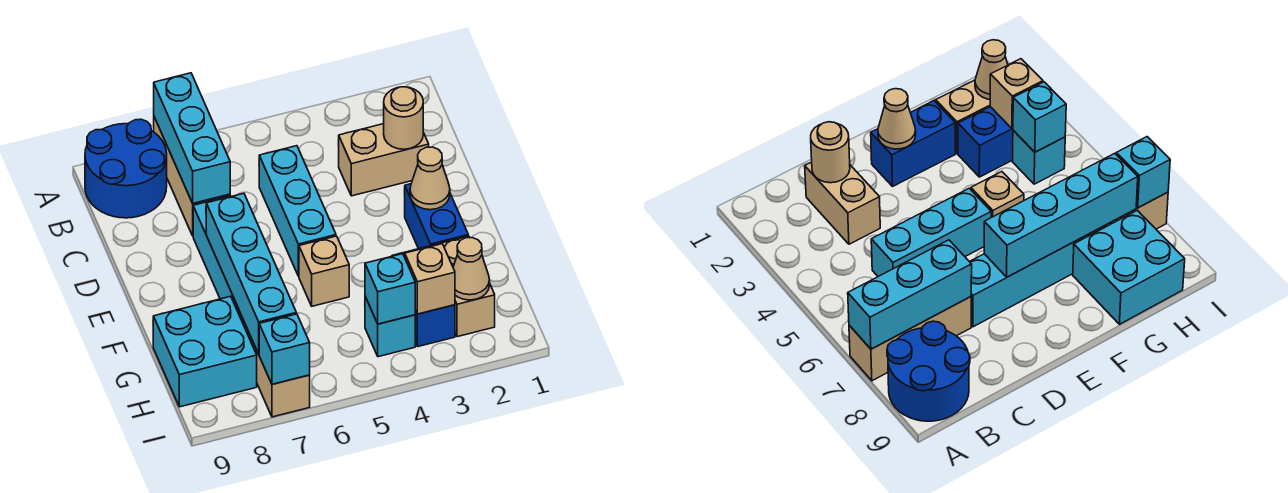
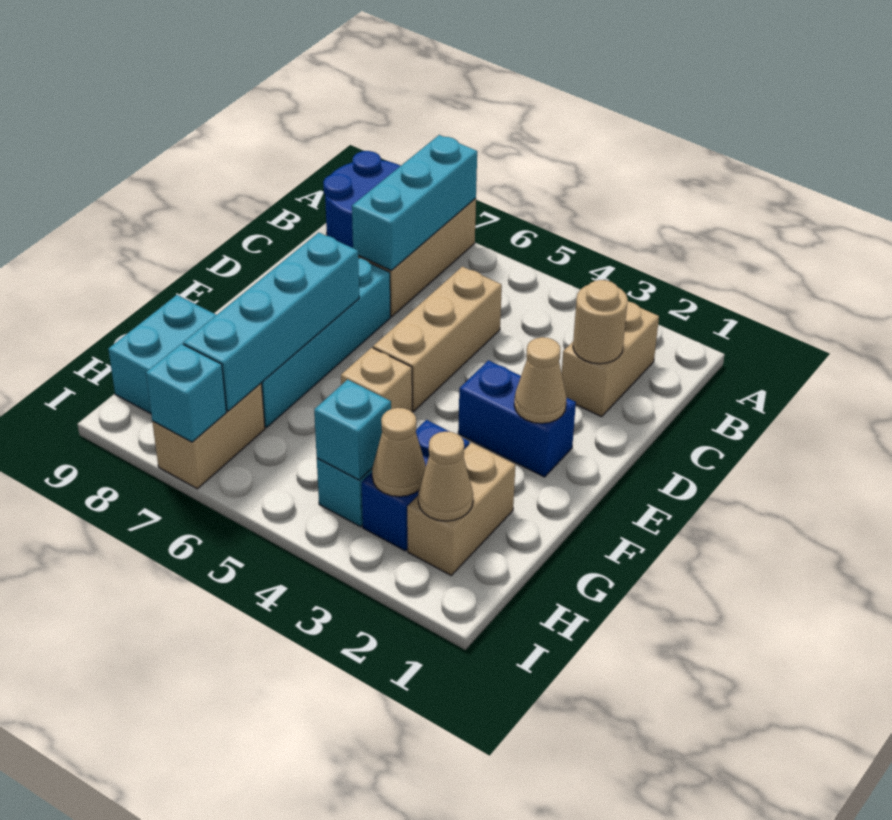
tan 1x2 brick [338,124,429,196] -> tan 1x2 brick turned to [562,302,659,417]
cyan 1x3 brick [259,146,336,276] -> tan 1x3 brick [373,267,502,411]
blue 1x2 brick [405,184,468,249] -> blue 1x2 brick turned to [458,360,576,477]
tan 1x1 brick [405,244,455,314] -> tan 1x1 cone [372,408,426,497]

